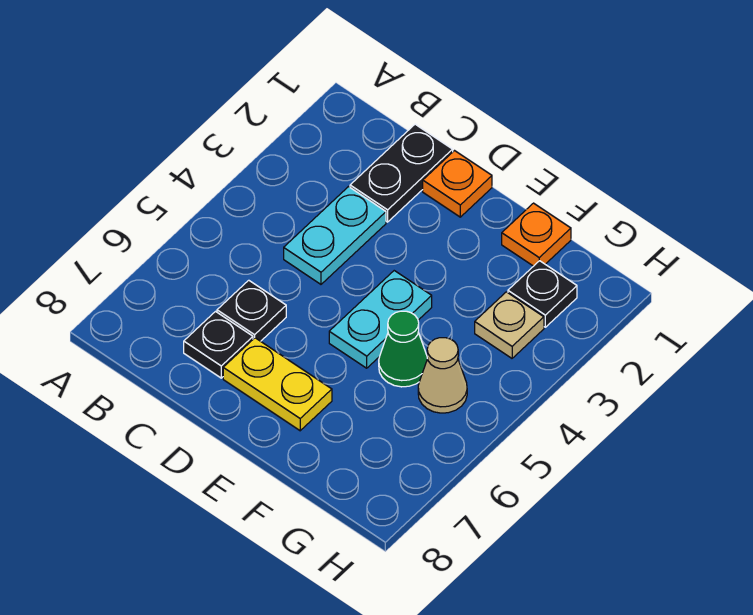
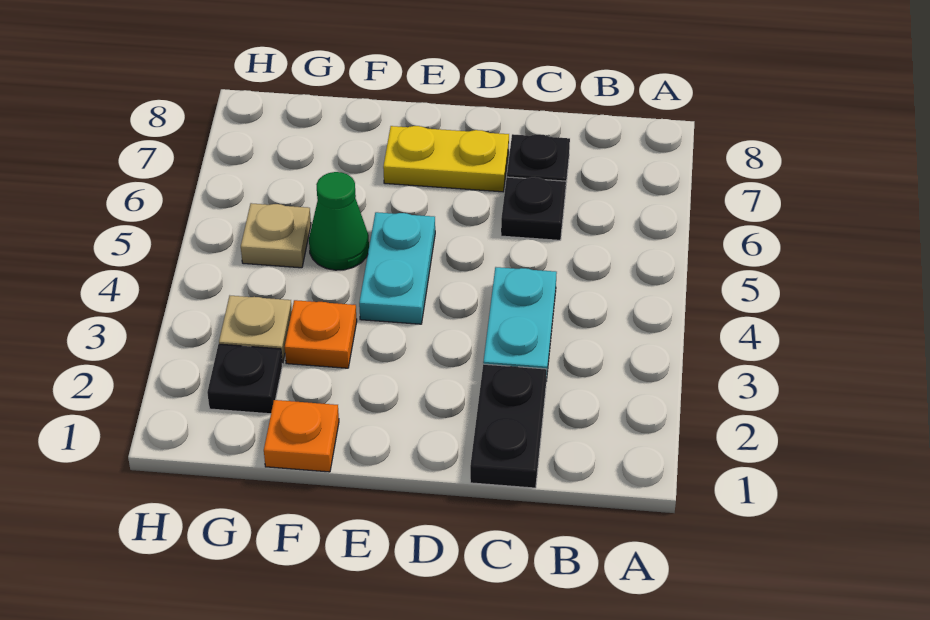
orange 1x1 plate [423,151,492,217] -> orange 1x1 plate moved to [285,300,357,368]
tan 1x1 cone [418,338,467,413] -> tan 1x1 plate [241,203,311,268]

